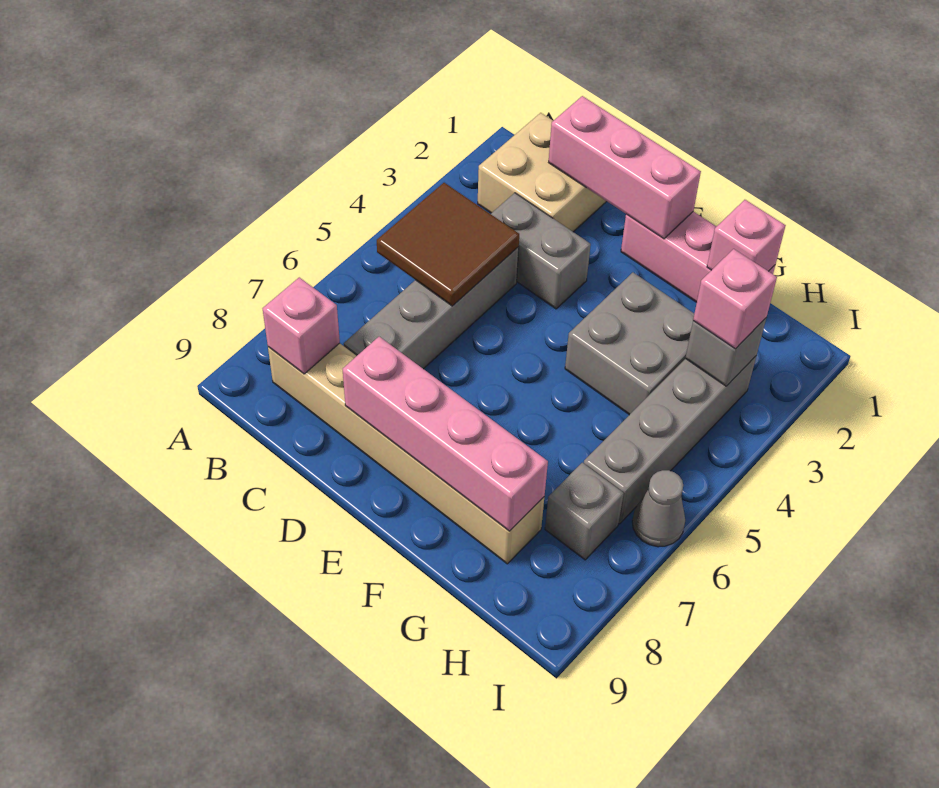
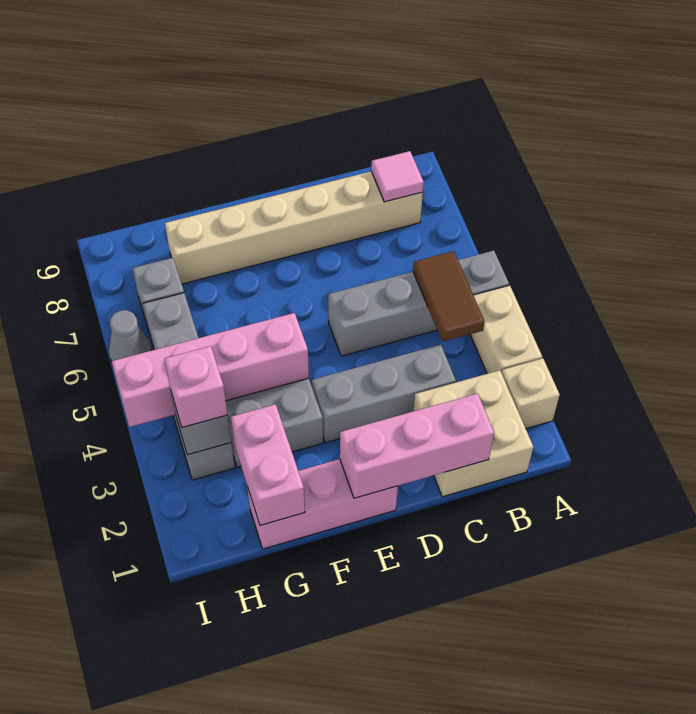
none -> tan 1x1 brick [502,358,560,429]
none -> tan 1x2 brick [470,285,542,374]
brown 2x2 tile [377,183,519,306] -> brown 1x2 tile [413,251,485,342]
pink 1x1 brick [263,277,340,374] -> pink 1x1 tile [371,151,424,202]
grey 1x2 brick [491,193,591,309] -> grey 1x3 brick [312,345,456,443]
grey 1x4 brick [344,247,519,369] -> grey 1x4 brick turned to [328,251,509,356]
pink 1x4 brick [343,337,548,531] -> pink 1x4 brick moved to [111,313,309,427]
pink 1x1 brick [707,200,786,271] -> pink 1x2 brick [231,404,305,525]

